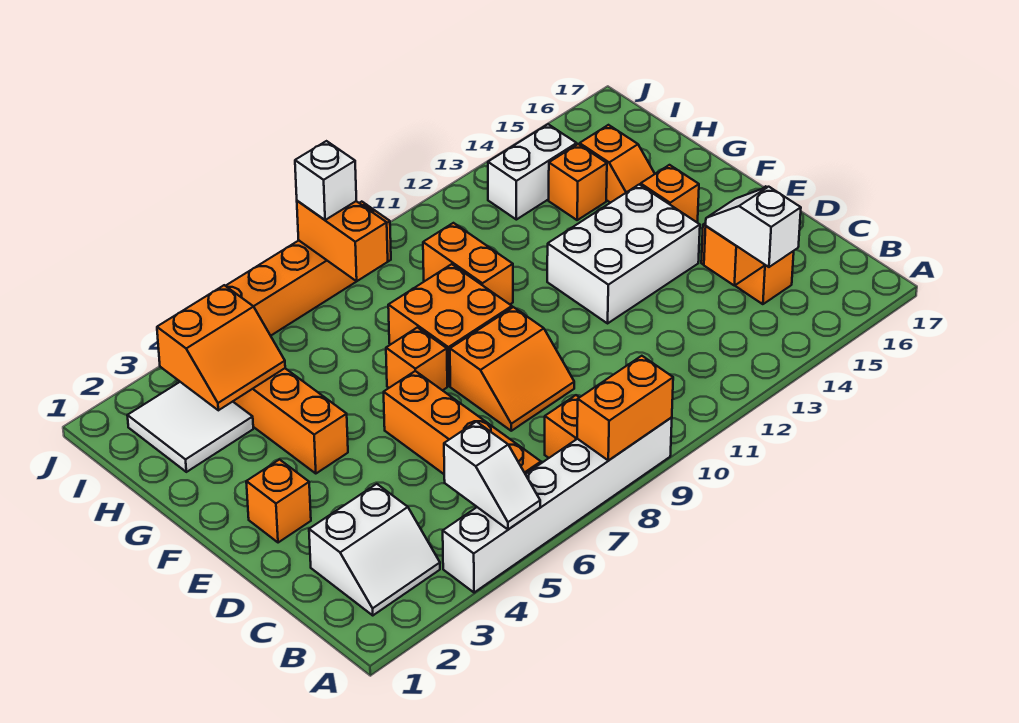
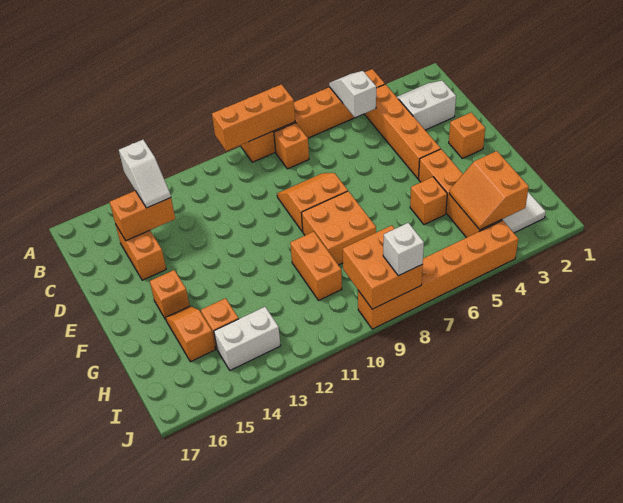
white 1x6 brick [443,417,672,593] -> orange 1x6 brick [241,69,385,162]
orange 1x2 brick [577,356,673,461] -> orange 1x3 brick [212,84,295,151]
orange 1x4 brick [384,371,541,474] -> orange 1x4 brick moved to [365,84,441,179]
white 2x3 brick [547,185,700,323] -> none
orange 1x1 brick [386,327,447,390] -> orange 1x1 brick moved to [410,177,447,225]
orange 2x2 slope [157,285,285,410] -> orange 2x2 slope turned to [449,151,529,230]
orange 1x2 brick [297,201,388,281] -> orange 2x2 brick [343,226,423,309]

